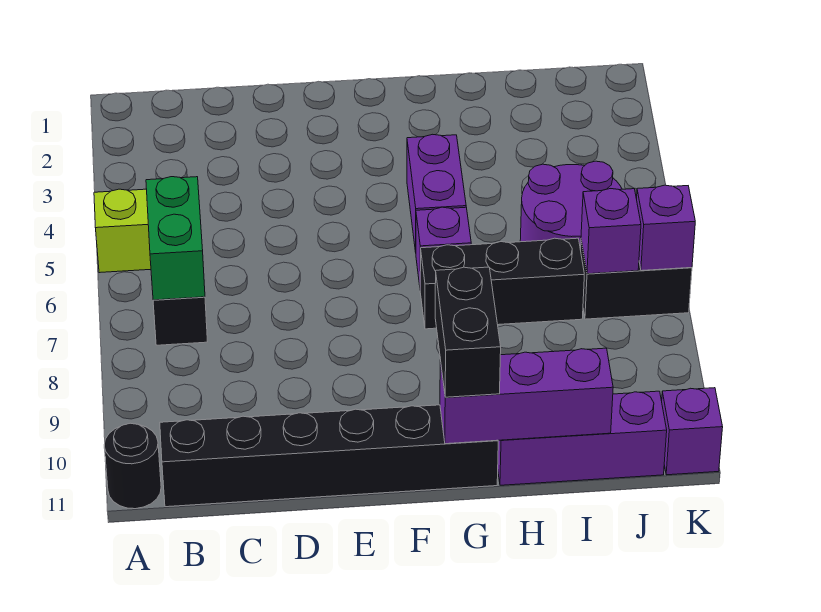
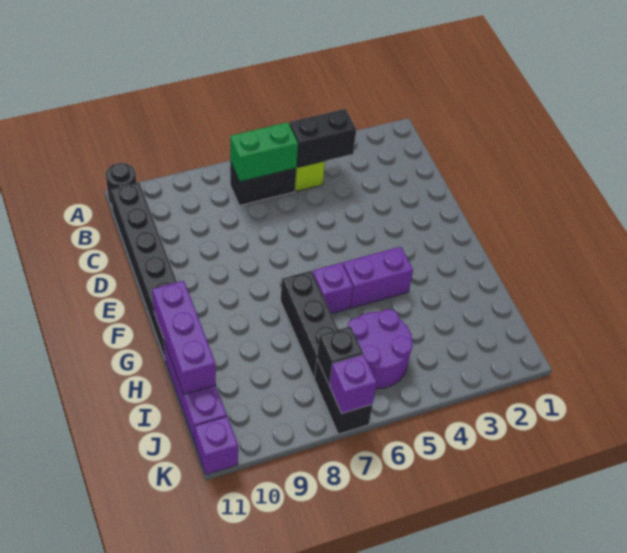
black 1x2 brick [435,267,501,397] -> black 1x2 brick moved to [289,109,356,167]
purple 1x1 brick [581,189,641,274] -> black 1x1 brick [317,326,363,384]

